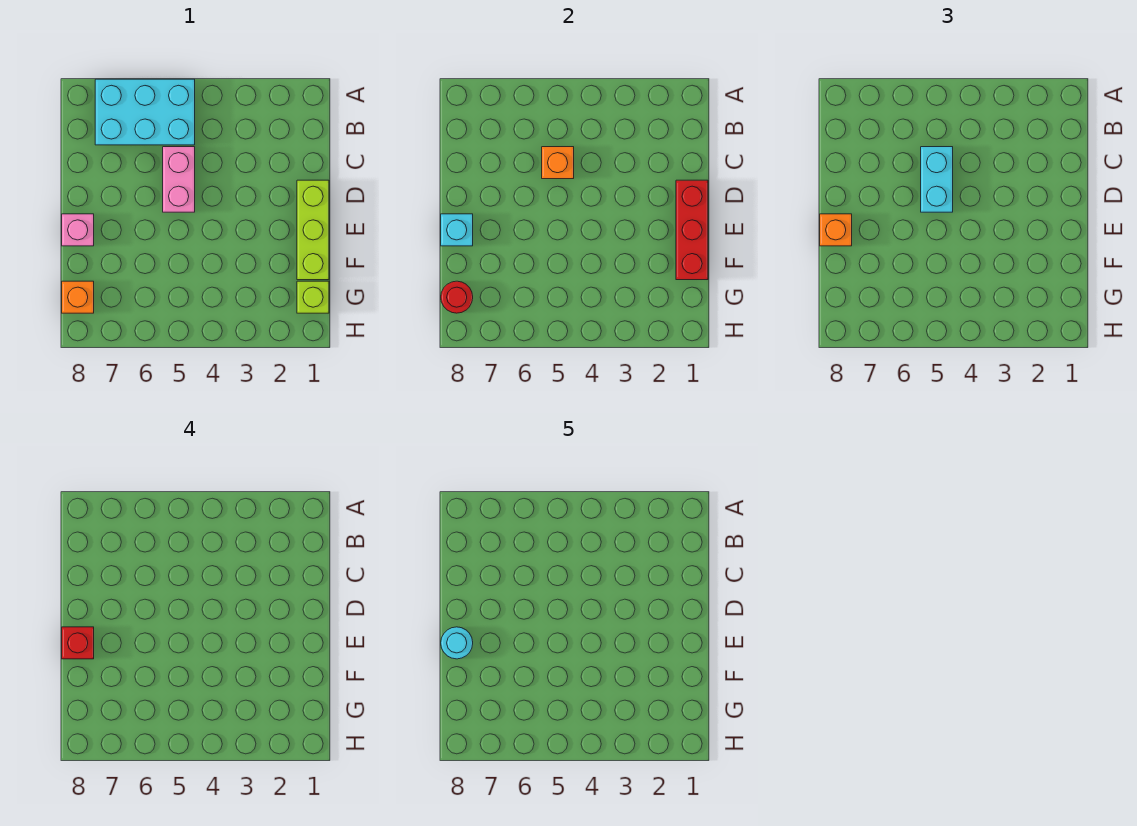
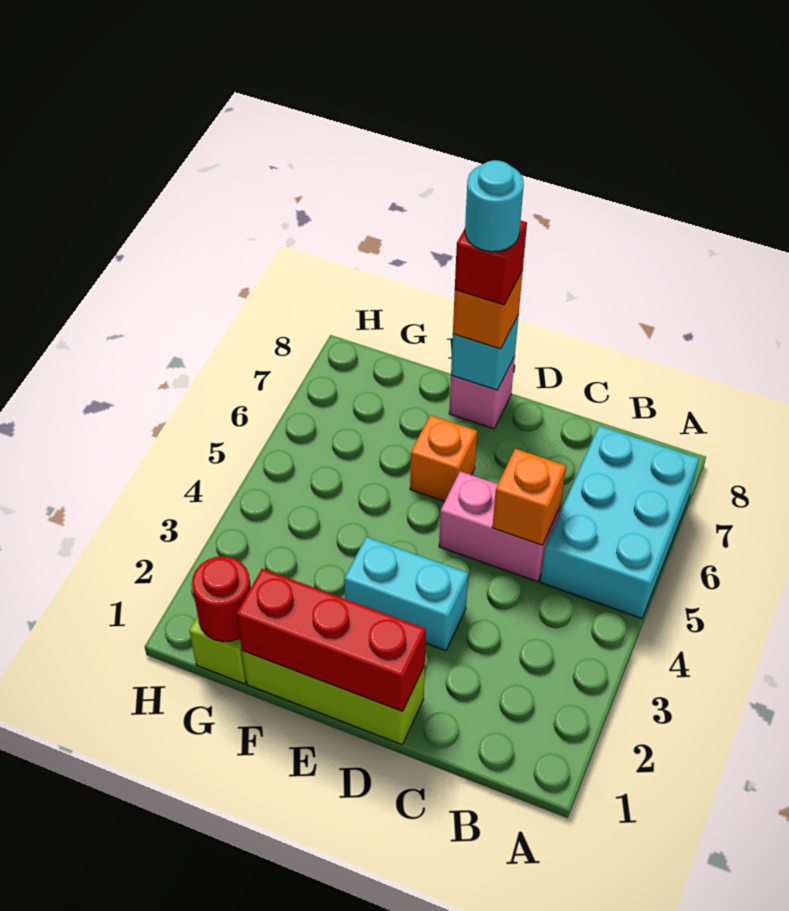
cyan 1x2 brick [921,147,953,212] -> cyan 1x2 brick moved to [344,537,468,651]
orange 1x1 brick [62,281,94,313] -> orange 1x1 brick moved to [410,415,477,502]
red 1x1 round brick [441,281,473,313] -> red 1x1 round brick moved to [192,556,251,642]

